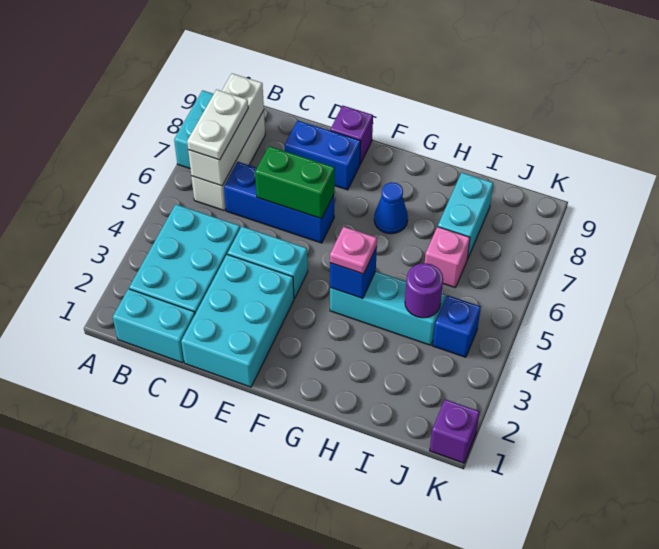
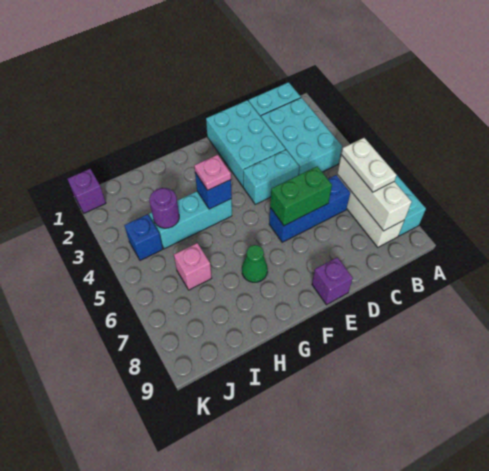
blue 1x2 brick [285,120,361,190] -> none
blue 1x1 cone [374,182,408,234] -> green 1x1 cone [242,245,268,282]
cyan 1x2 brick [438,173,493,259] -> none

